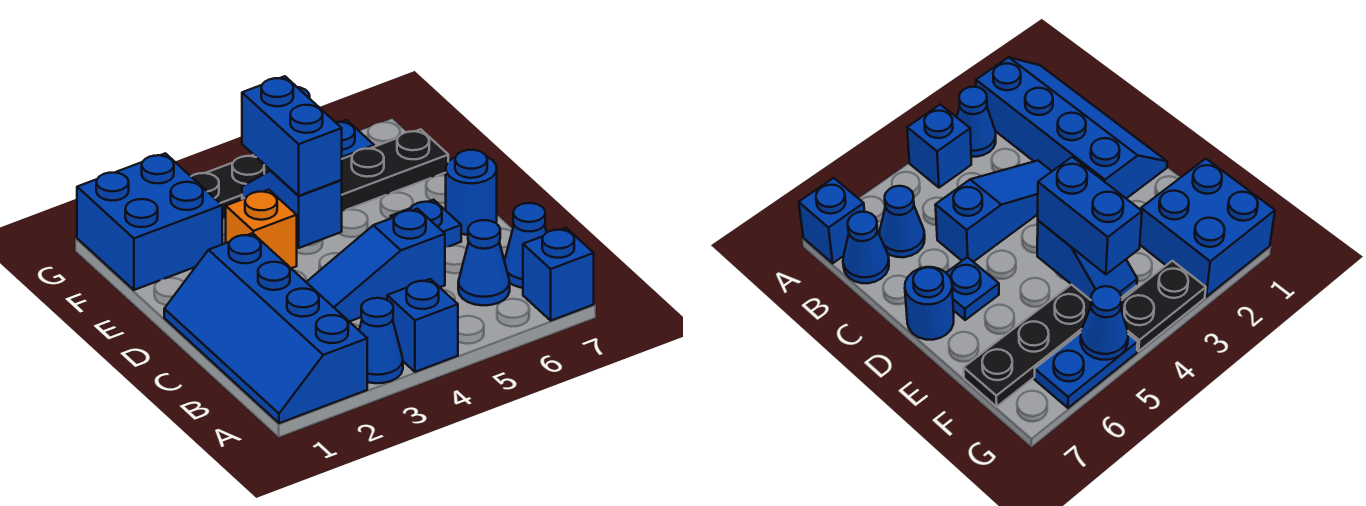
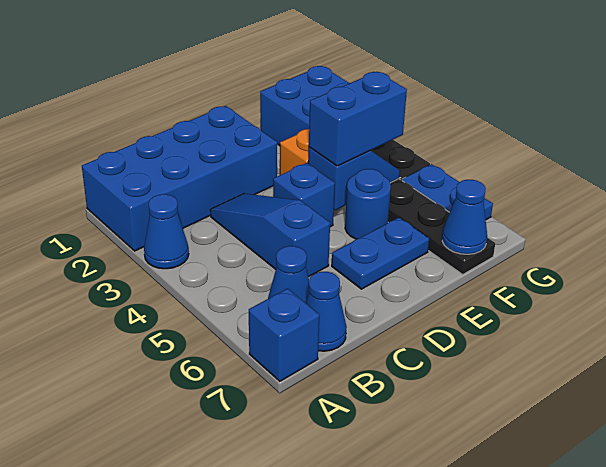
blue 2x4 slope [164,233,367,423] -> blue 2x4 brick [82,106,277,251]
blue 1x1 brick [387,279,458,372] -> blue 1x1 brick moved to [273,163,335,227]
blue 1x1 plate [391,200,461,248] -> blue 1x2 plate [332,217,429,289]
blue 1x1 round brick [446,150,497,235] -> blue 1x1 round brick moved to [345,169,391,239]
blue 1x1 cone [1081,286,1128,360] -> blue 1x1 cone moved to [442,180,487,254]

